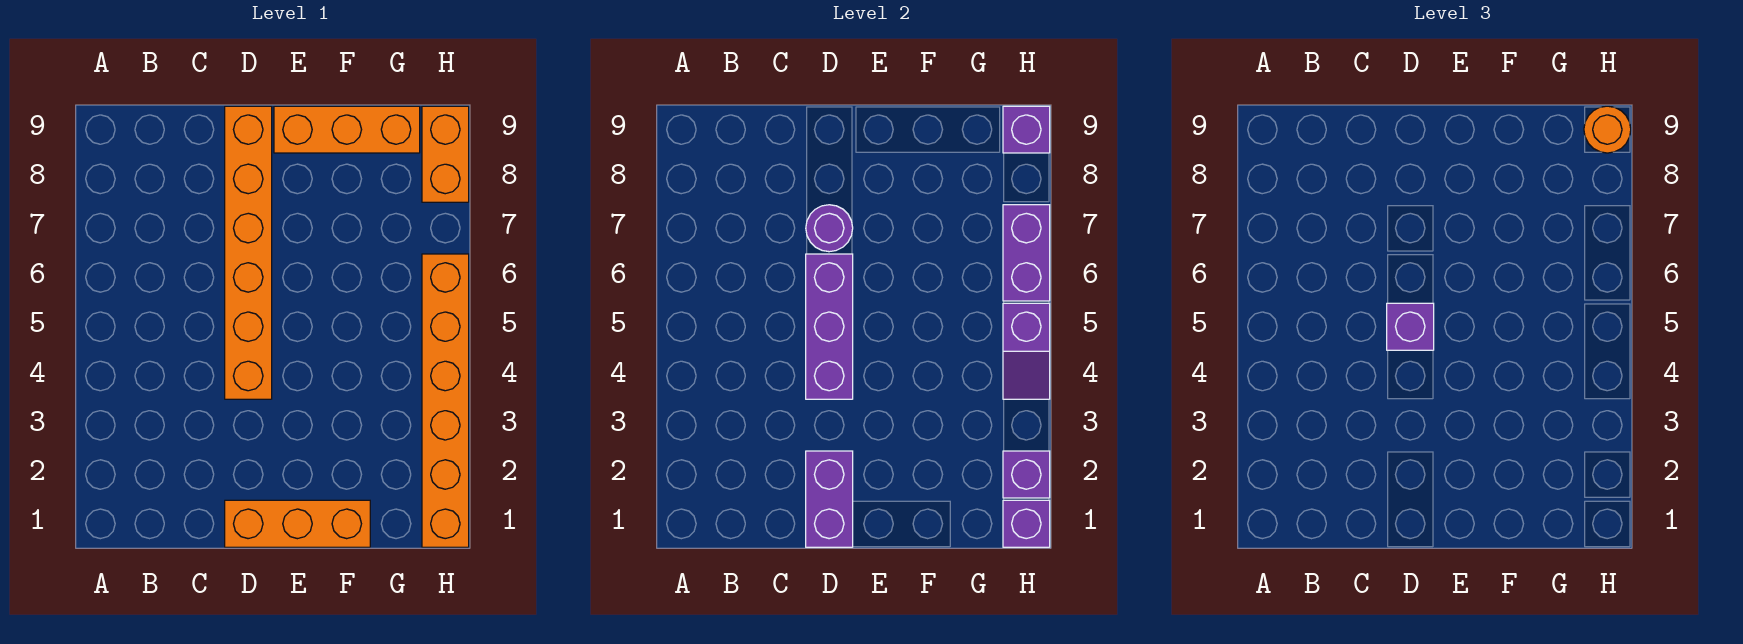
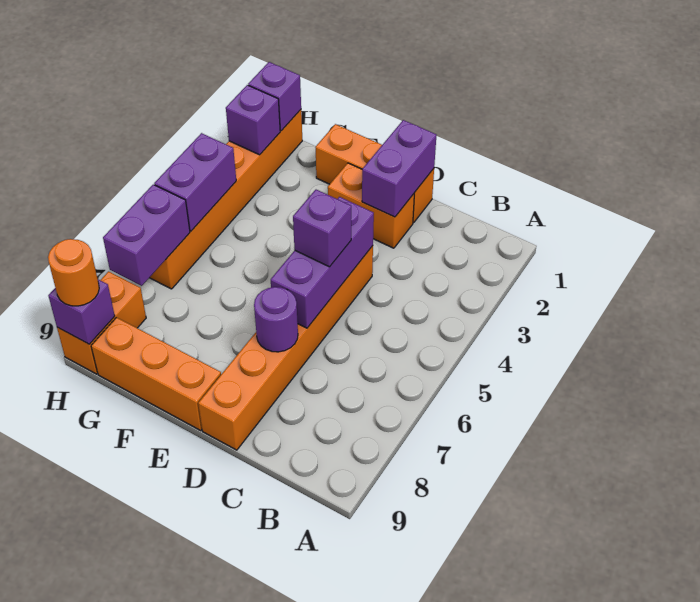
none -> orange 1x2 brick [328,163,414,248]
purple 1x2 slope [1003,303,1050,399] -> purple 1x2 brick [154,133,236,231]

